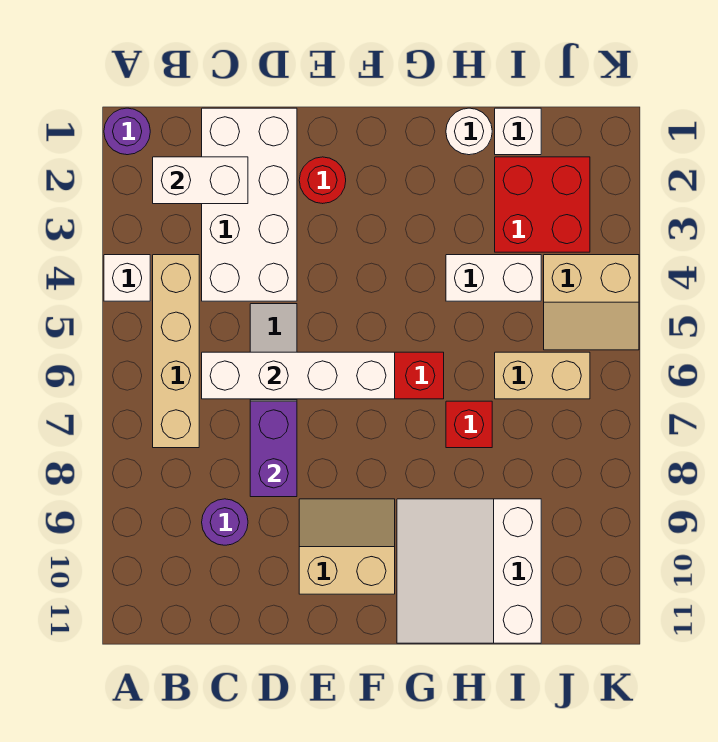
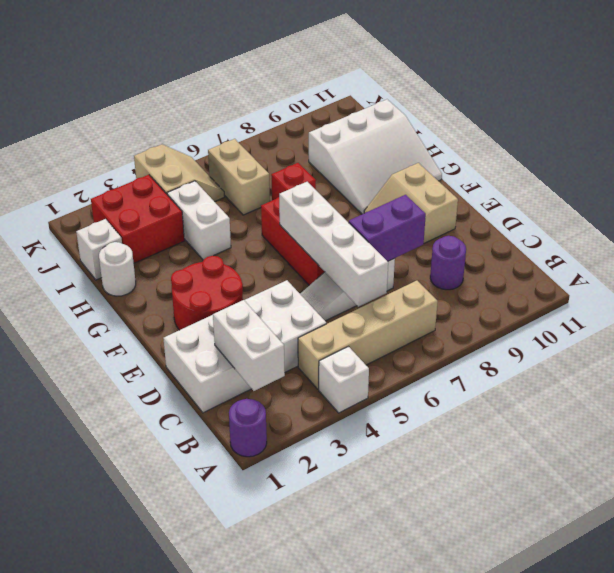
red 1x1 round brick [299,157,346,204] -> red 2x2 round brick [171,256,243,330]

